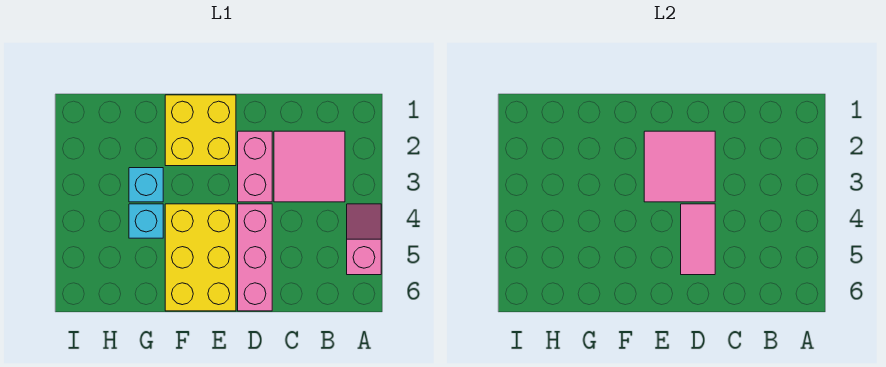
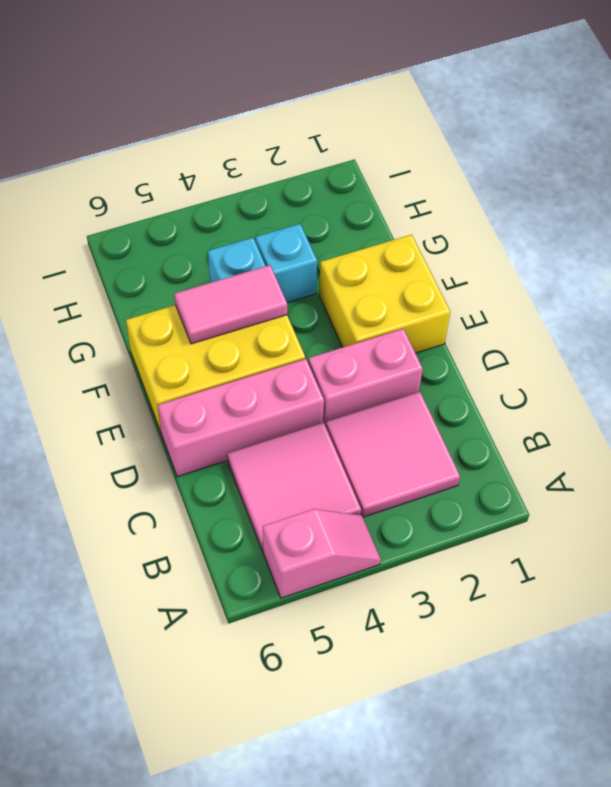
pink 2x2 tile [644,131,715,202] -> pink 2x2 tile moved to [227,423,361,551]
pink 1x2 tile [681,204,715,275] -> pink 1x2 tile moved to [174,265,287,344]

